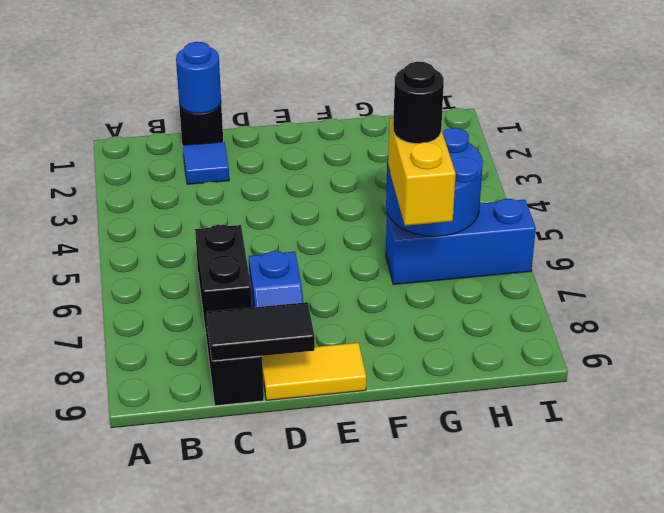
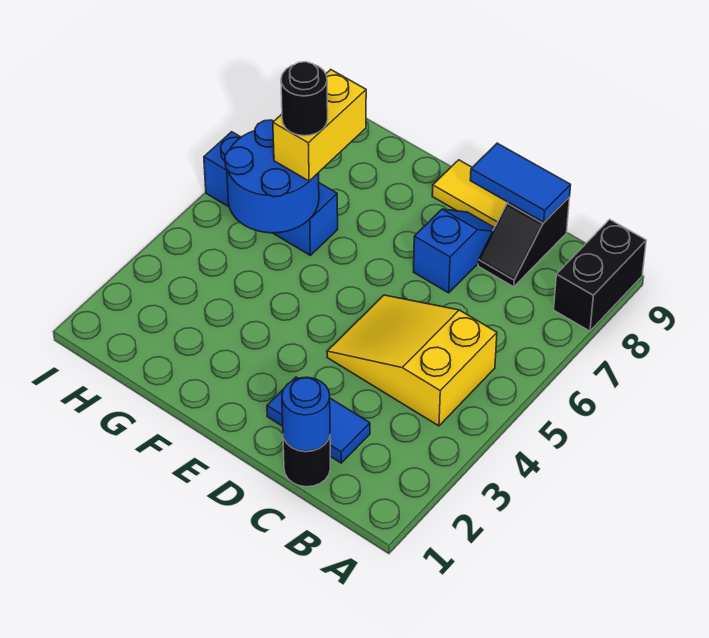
none -> yellow 2x3 slope [327,295,497,426]
blue 1x1 tile [183,142,229,184] -> blue 1x2 tile [267,377,370,463]
black 1x2 brick [195,224,252,332] -> black 1x2 brick moved to [554,219,646,331]
black 1x2 tile [207,302,315,361] -> blue 1x2 tile [470,143,571,222]

